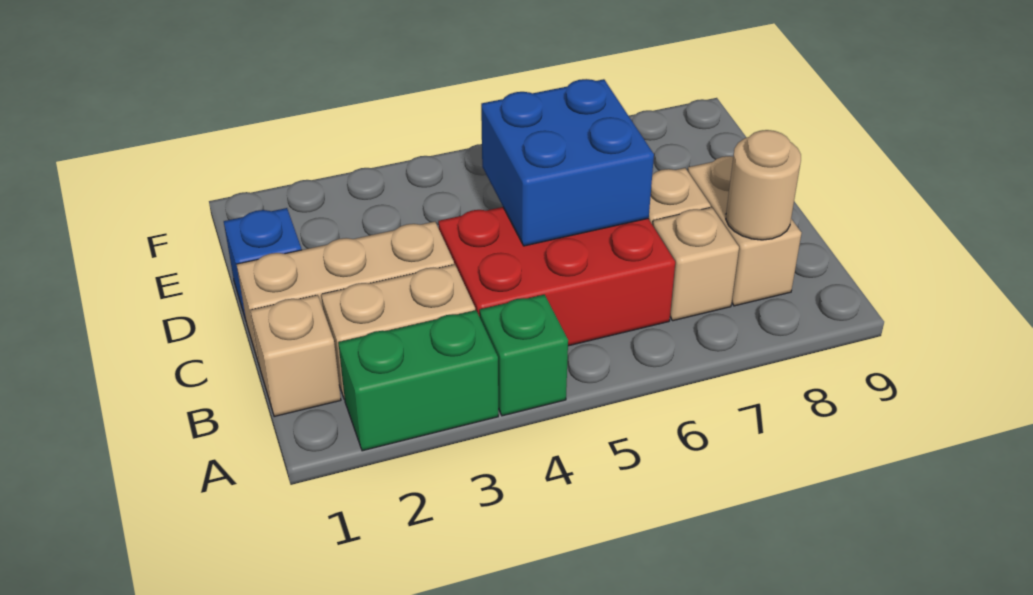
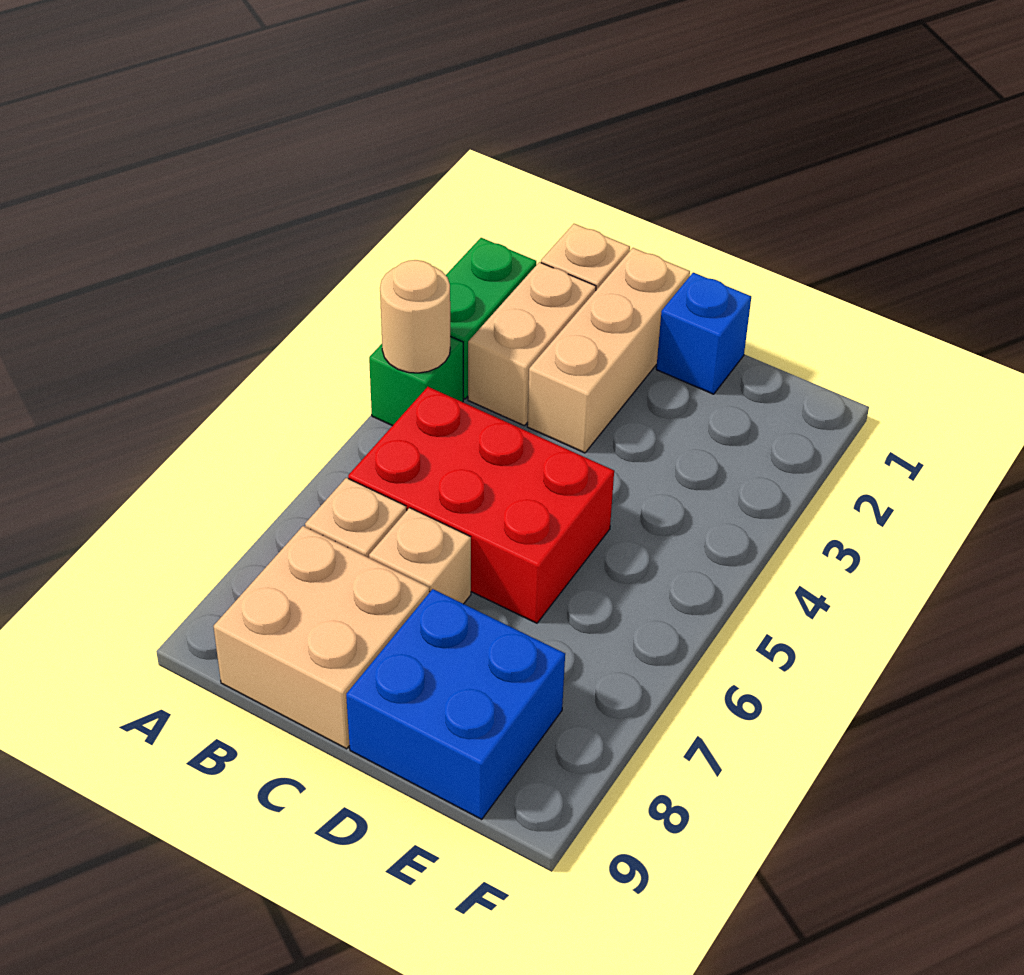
red 2x3 brick [438,207,675,346] -> red 2x3 brick turned to [348,387,614,623]
tan 1x2 brick [687,156,801,306] -> tan 2x2 brick [213,526,430,749]
tan 1x1 round brick [726,130,801,240] -> tan 1x1 round brick moved to [380,260,450,373]
blue 2x2 brick [481,79,654,246] -> blue 2x2 brick moved to [346,589,565,819]

